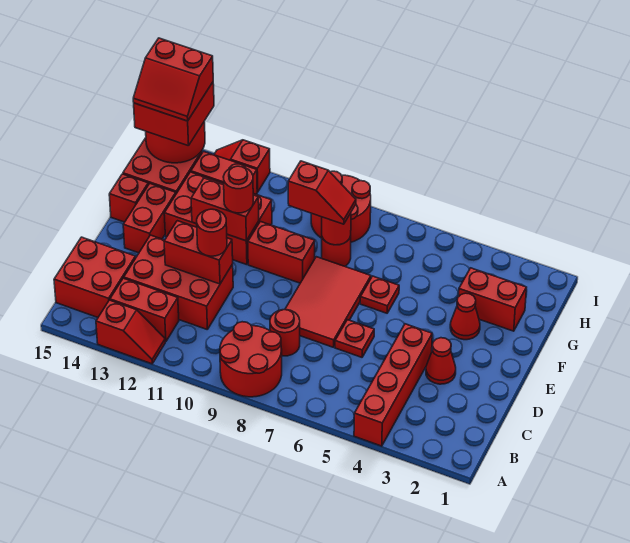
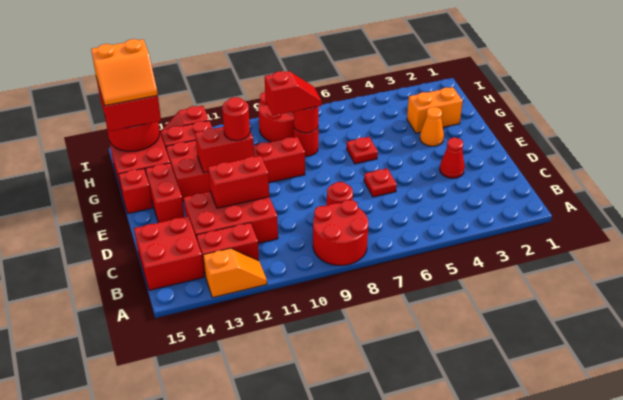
red 1x4 brick [354,324,432,446] -> none
red 1x2 slope [96,300,165,364] -> orange 1x2 slope [203,248,267,297]
red 2x3 tile [285,257,371,347] -> none
red 1x1 round brick [197,209,227,256] -> none
red 1x1 cone [450,293,480,340] -> orange 1x1 cone [420,107,444,146]
red 1x2 brick [459,268,527,331] -> orange 1x2 brick [407,87,463,133]
red 2x2 slope [133,38,213,121] -> orange 2x2 slope [91,39,158,106]

